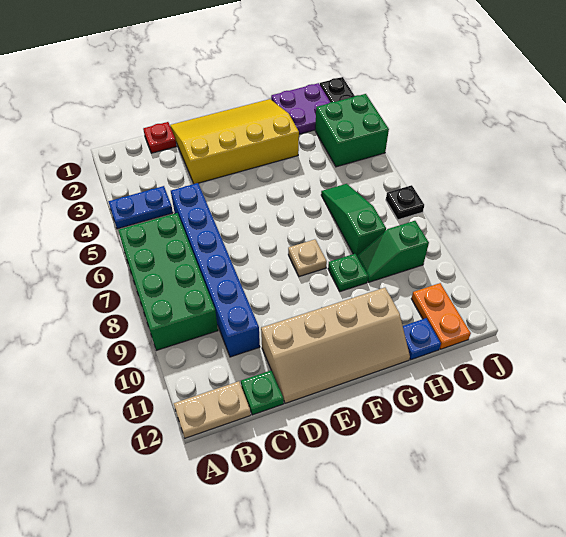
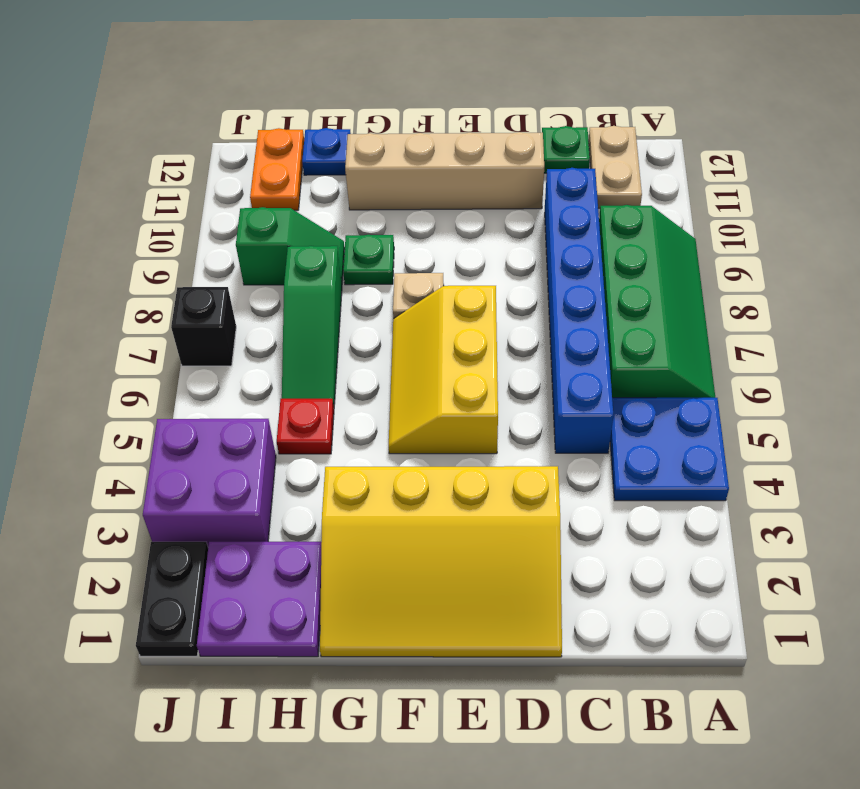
blue 1x2 plate [108,186,173,229] -> blue 2x2 plate [610,398,729,501]
green 2x4 brick [118,213,218,350] -> green 2x4 slope [599,205,716,398]
tan 1x2 plate [174,381,251,438] -> tan 1x2 plate turned to [589,126,642,208]
red 1x1 plate [143,122,176,153] -> red 1x1 plate moved to [277,399,334,454]
none -> yellow 2x3 slope [389,286,498,454]
green 2x2 brick [315,94,389,167] -> purple 2x2 brick [143,419,276,546]
black 1x1 plate [386,185,424,220] -> black 1x1 brick [171,287,236,366]

